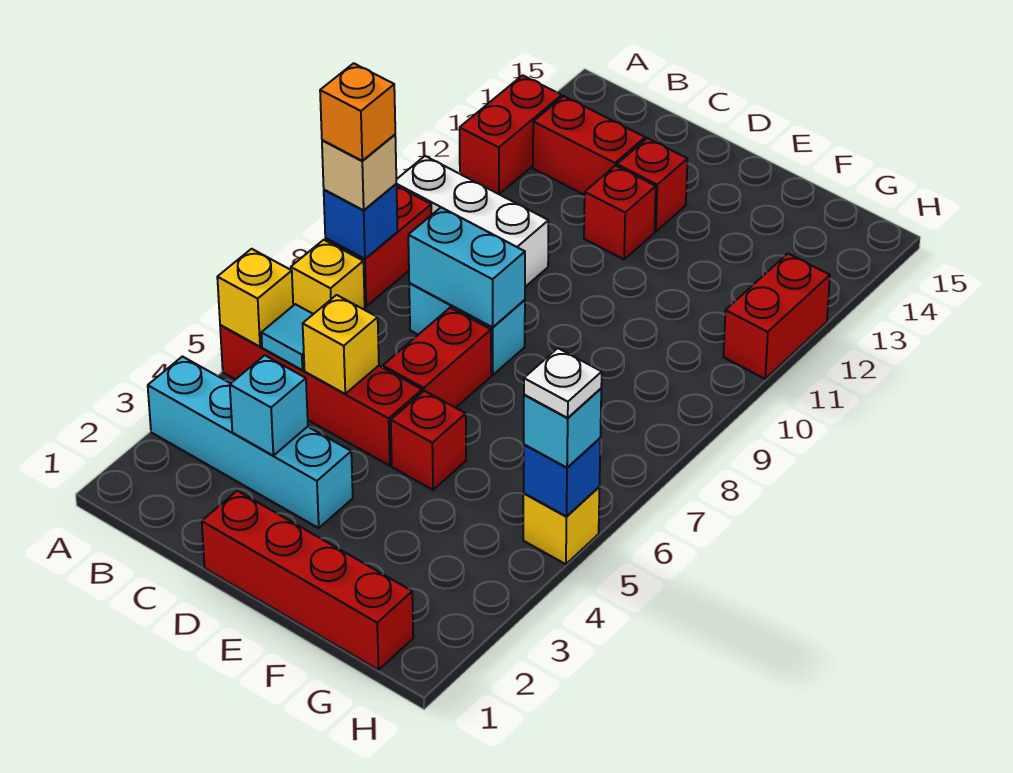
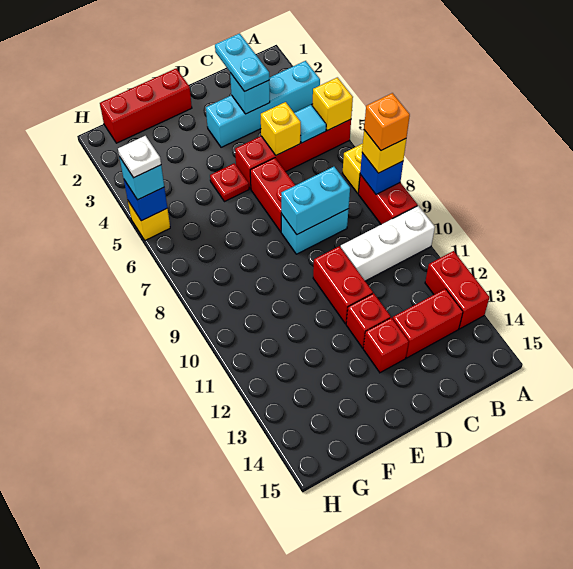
tan 1x1 brick [322,135,396,210] -> yellow 1x1 brick [362,130,406,173]
none -> cyan 1x2 plate [215,33,269,92]
red 1x4 brick [202,491,413,670] -> red 1x3 brick [100,68,192,143]
red 1x1 brick [391,391,466,490] -> red 1x1 plate [210,163,249,202]
red 1x2 brick [723,254,830,379] -> red 1x2 brick moved to [313,246,373,324]

